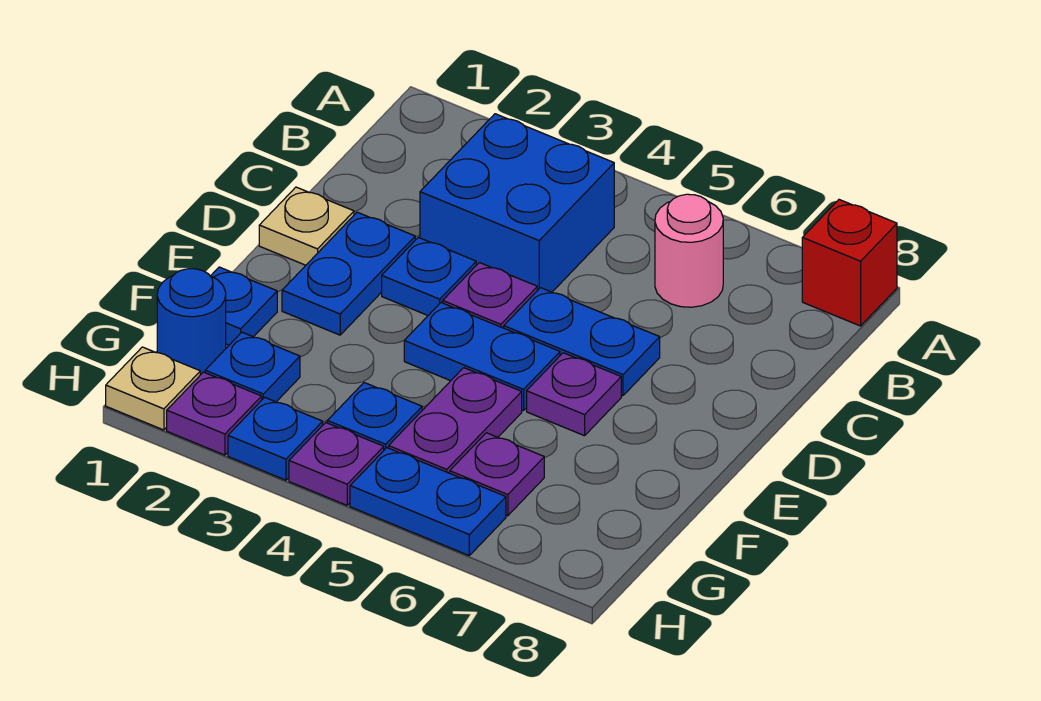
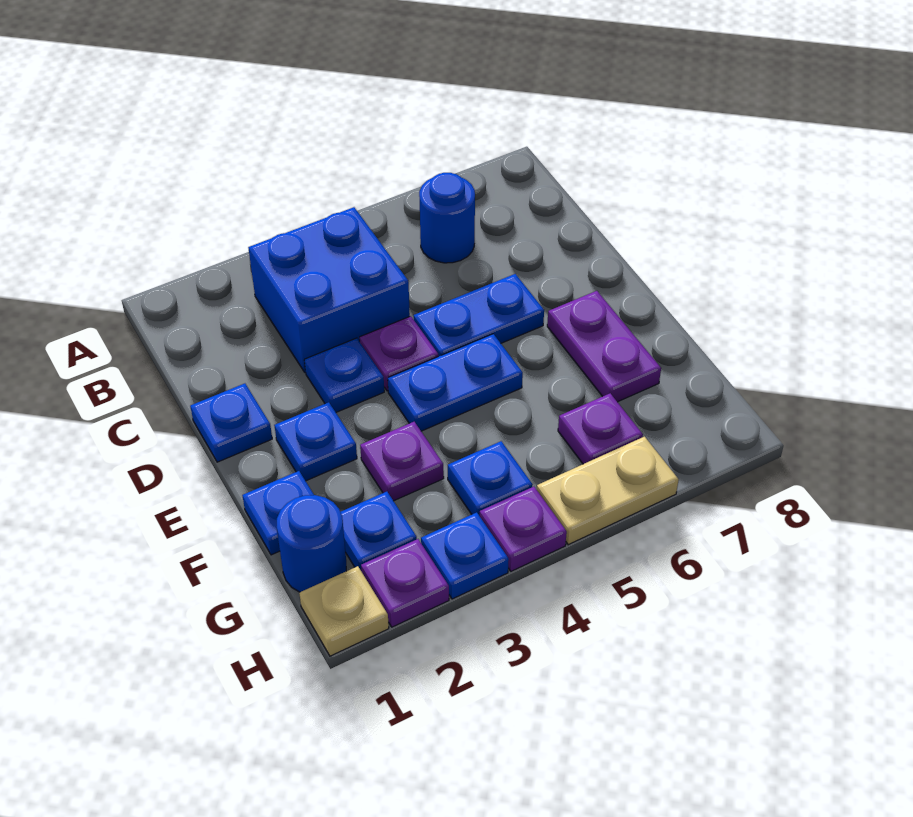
red 1x1 brick [802,200,897,326] -> none
pink 1x1 round brick [655,194,723,307] -> blue 1x1 round brick [419,173,475,263]
tan 1x1 plate [259,187,354,265] -> blue 1x1 plate [190,384,272,462]
blue 1x2 plate [282,212,415,335] -> blue 1x1 plate [274,402,357,481]
purple 1x1 plate [527,353,621,436] -> purple 1x1 plate moved to [360,422,444,501]
purple 1x2 plate [389,368,522,473] -> purple 1x2 plate moved to [547,291,661,402]
blue 1x2 plate [350,448,506,555] -> tan 1x2 plate [537,437,679,545]

